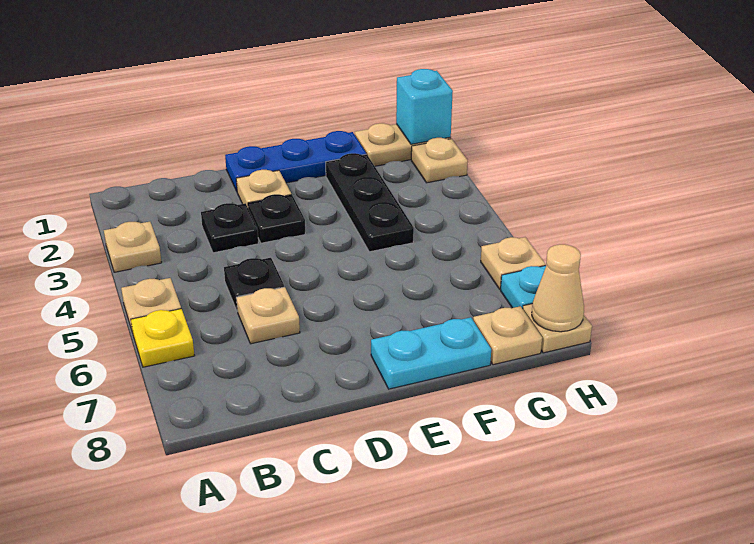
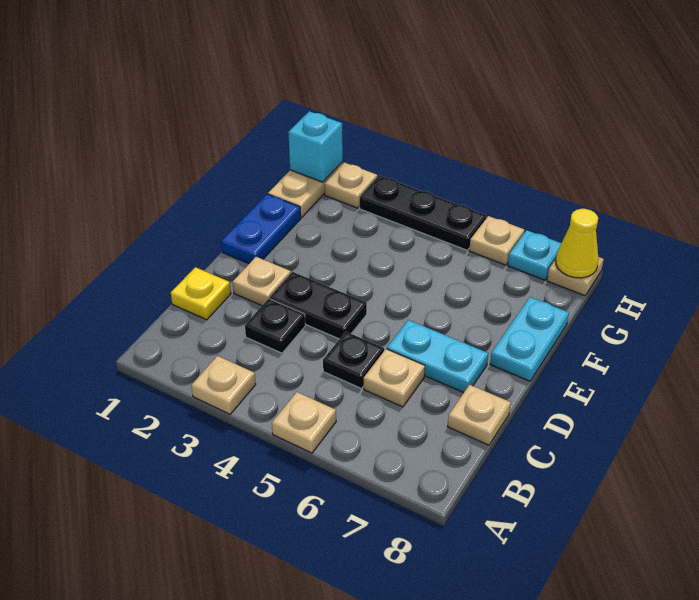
yellow 1x1 plate [131,309,195,367] -> yellow 1x1 plate moved to [171,267,231,320]
blue 1x3 plate [225,131,366,191] -> blue 1x2 plate [221,194,301,264]
black 1x1 plate [248,194,305,243] -> black 1x2 plate [270,272,367,339]
none -> cyan 1x2 plate [387,320,488,393]
black 1x3 plate [326,153,414,252] -> black 1x3 plate moved to [360,175,486,250]
tan 1x1 plate [473,306,542,365] -> tan 1x1 plate moved to [448,385,511,445]
tan 1x1 cone [532,244,584,332] -> yellow 1x1 cone [556,209,599,278]

